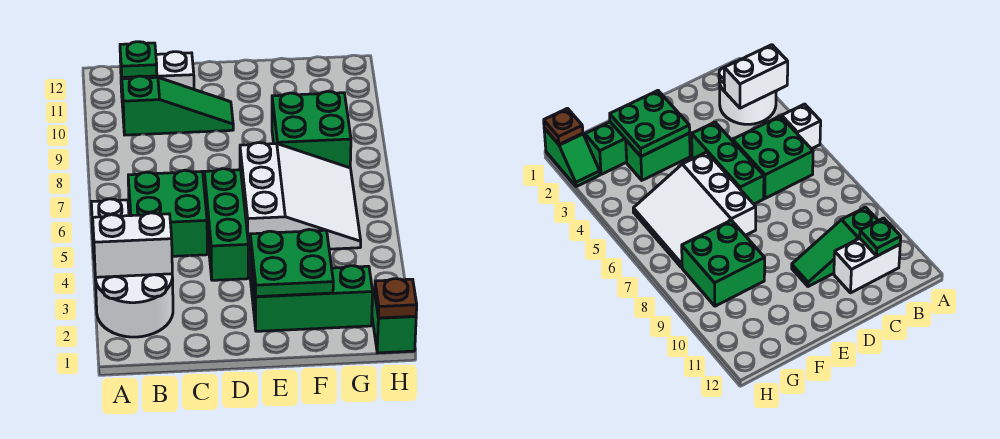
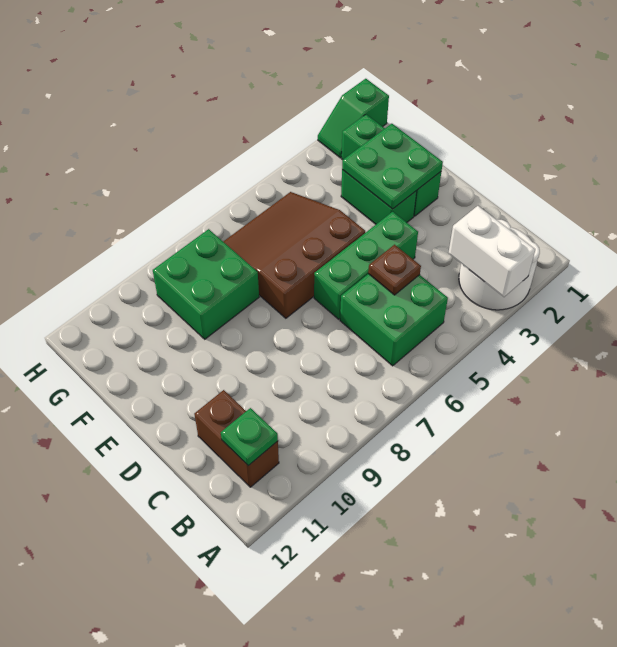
white 1x1 brick [91,199,129,251] -> none
green 1x3 slope [122,76,233,135] -> none
white 1x2 brick [120,52,194,107] -> brown 1x2 brick [194,390,279,487]
white 3x3 slope [240,143,361,253] -> brown 3x3 slope [223,192,365,318]
brown 1x1 plate [375,279,417,318] -> brown 1x1 plate moved to [368,245,421,295]

